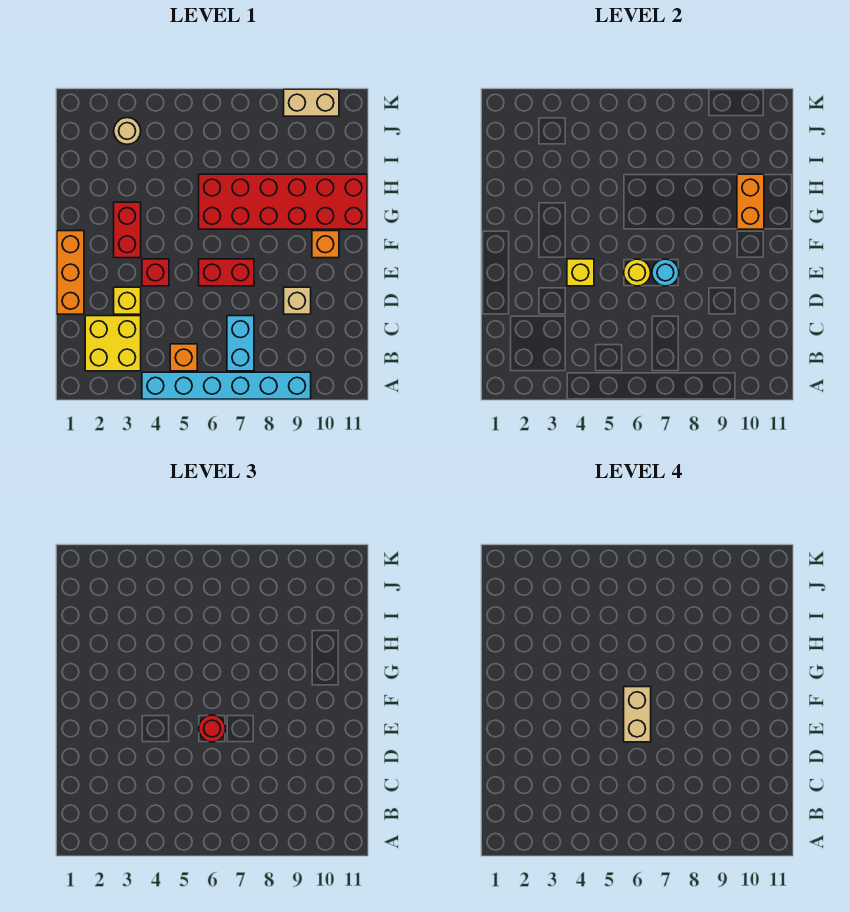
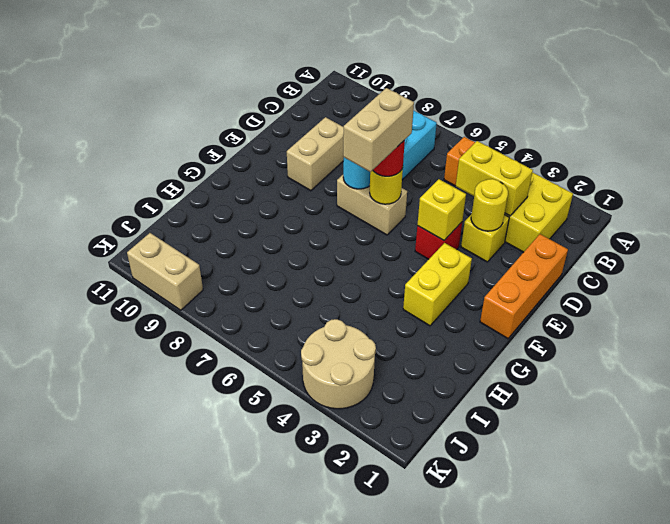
cyan 1x6 brick [142,372,311,399] -> none
none -> yellow 1x2 brick [456,141,533,216]
none -> yellow 1x1 round brick [471,179,508,231]
tan 1x1 brick [284,287,311,314] -> tan 1x2 brick [287,117,344,191]
red 1x2 brick [199,259,254,286] -> tan 1x2 brick [337,175,407,235]
red 1x2 brick [114,202,141,258] -> yellow 1x2 brick [403,243,472,326]
orange 1x1 brick [312,231,339,258] -> none
red 2x6 brick [199,174,367,229] -> none
orange 1x2 brick [737,174,764,229] -> none
tan 1x1 round brick [114,118,141,144] -> tan 2x2 round brick [301,319,376,409]

